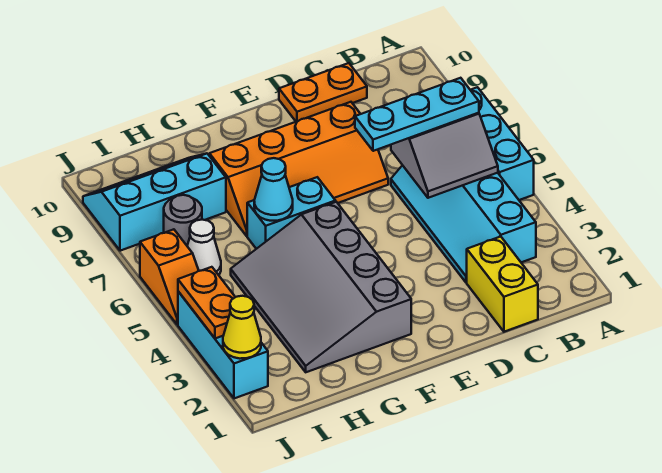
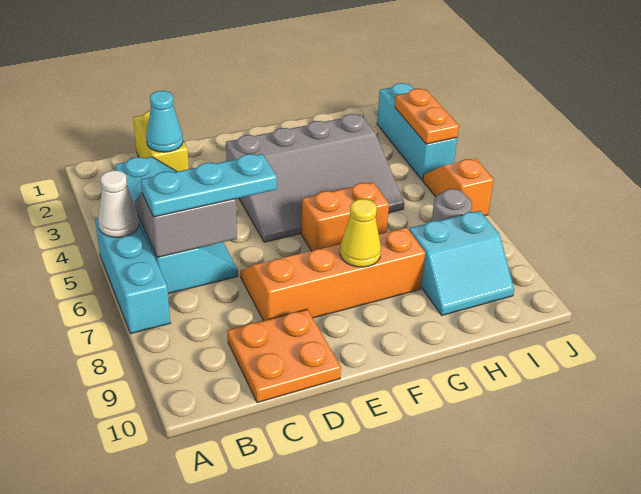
orange 1x2 plate [279,63,367,122] -> orange 2x2 plate [228,309,341,403]
grey 3x4 slope [231,202,411,372] -> grey 3x4 slope turned to [226,114,404,242]
cyan 1x2 brick [247,177,336,249] -> orange 1x2 brick [301,182,389,251]
cyan 1x1 cone [254,158,293,221] -> cyan 1x1 cone moved to [146,91,183,152]
cyan 2x3 slope [83,153,226,251] -> cyan 2x2 slope [409,211,514,315]
white 1x1 cone [187,220,221,275] -> white 1x1 cone moved to [98,170,139,238]
yellow 1x1 cone [223,296,261,359] -> yellow 1x1 cone moved to [340,199,381,267]

